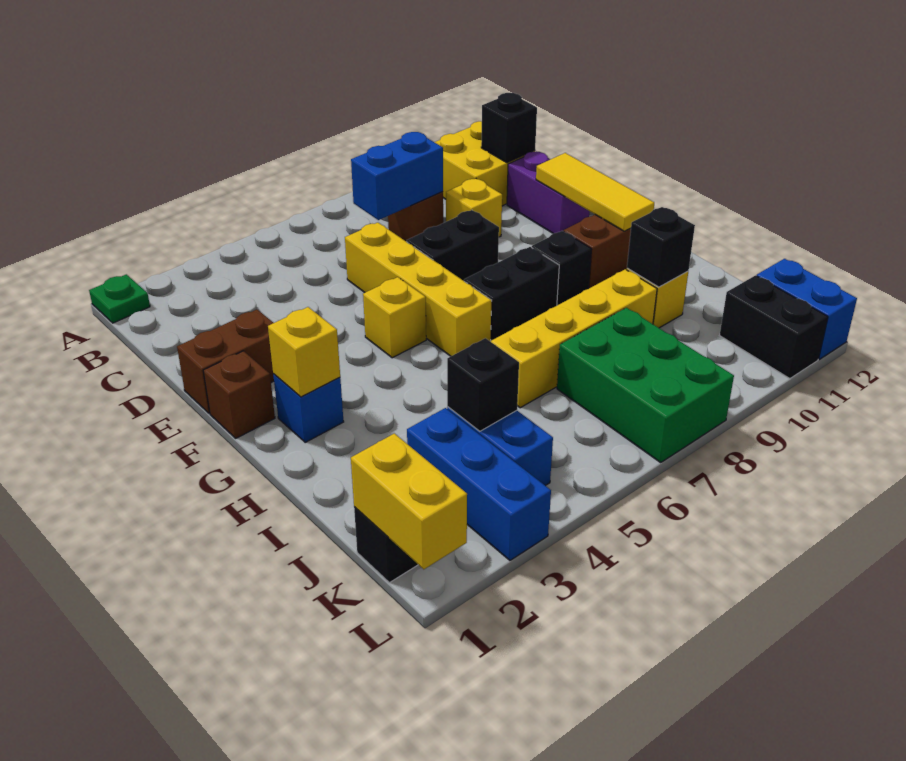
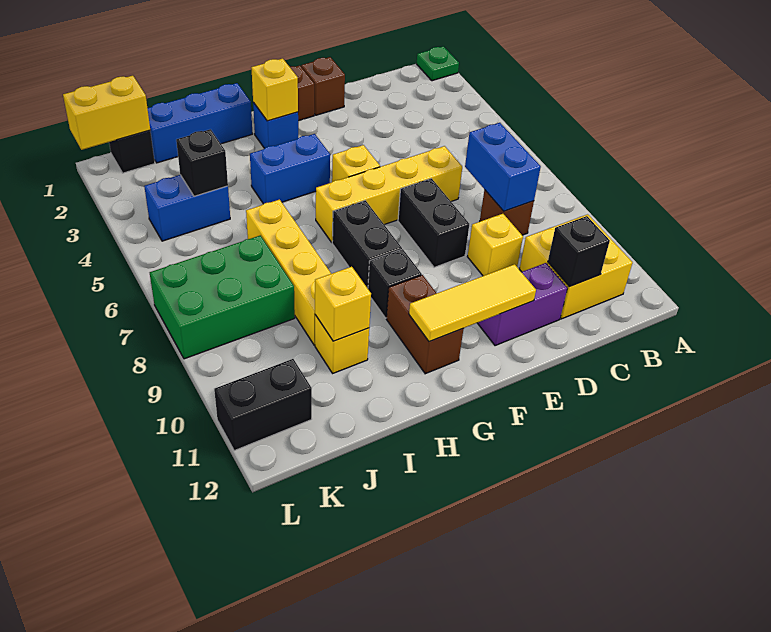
brown 1x2 brick [177,310,274,413] -> brown 1x1 brick [301,57,345,115]
black 1x1 brick [627,207,695,287] -> yellow 1x1 brick [315,267,371,341]
blue 1x3 brick [407,408,551,560] -> blue 1x3 brick moved to [147,83,252,163]
blue 1x2 brick [757,259,857,359] -> blue 1x2 brick moved to [250,134,330,204]

